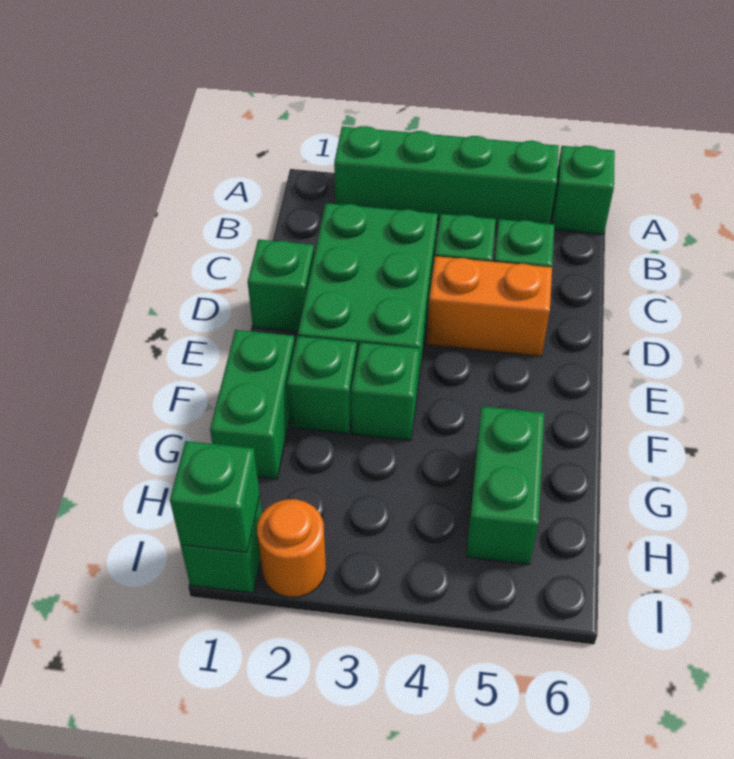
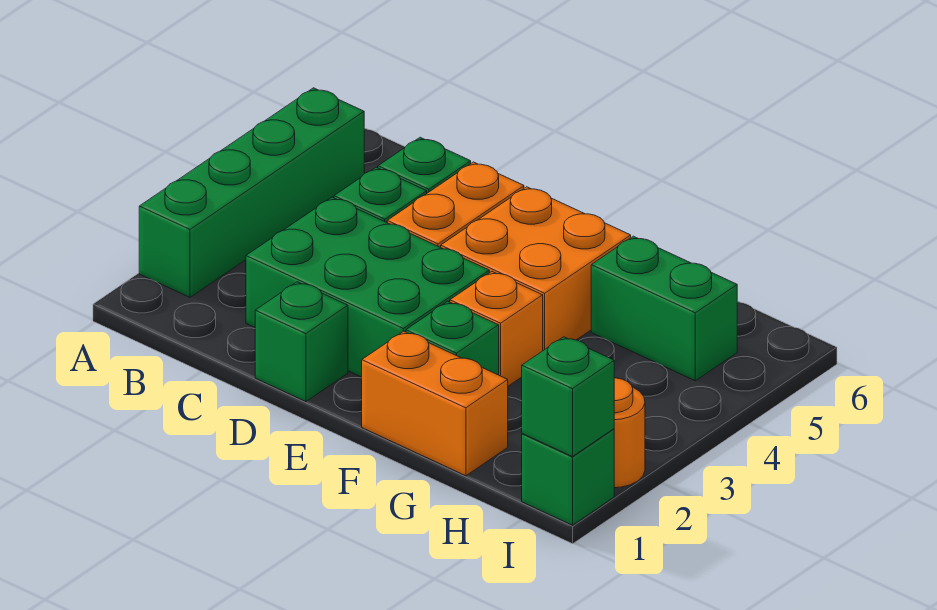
green 1x1 brick [552,146,615,235] -> none
none -> orange 2x2 brick [441,187,631,350]
green 1x2 brick [210,330,295,479] -> orange 1x2 brick [362,331,508,476]
green 1x1 brick [351,342,420,441] -> orange 1x1 brick [450,272,543,386]

